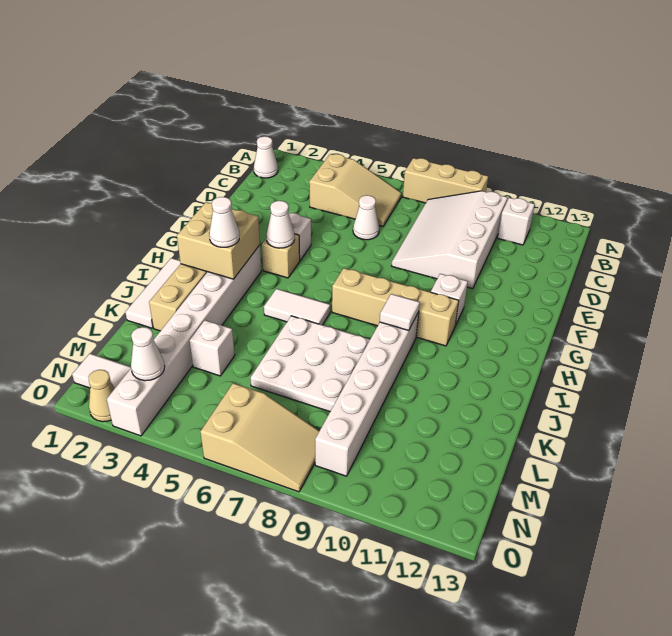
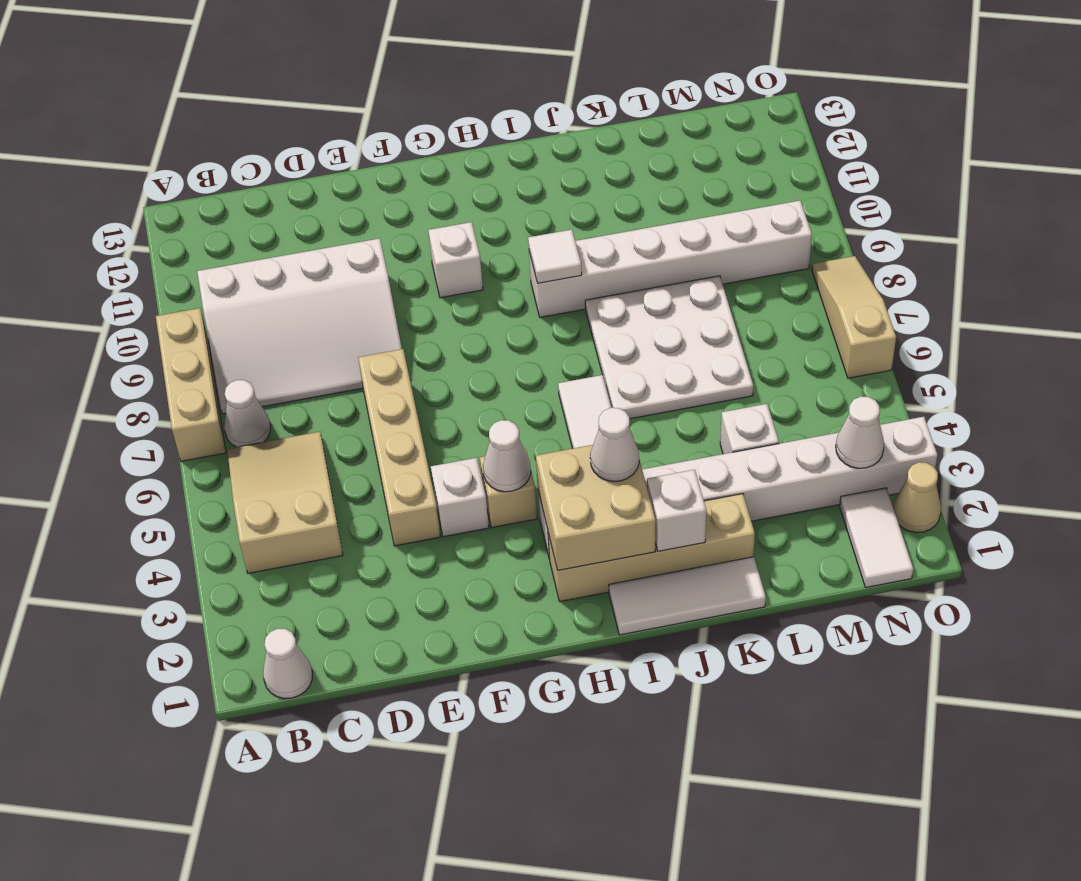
white 1x1 brick [498,198,535,245] -> white 1x1 brick moved to [647,470,706,551]
white 1x1 cone [353,195,379,240] -> white 1x1 cone moved to [224,380,271,447]
tan 1x4 brick [332,268,459,346] -> tan 1x4 brick moved to [358,349,440,546]
tan 2x3 slope [201,383,319,492] -> tan 1x3 slope [812,256,896,378]

